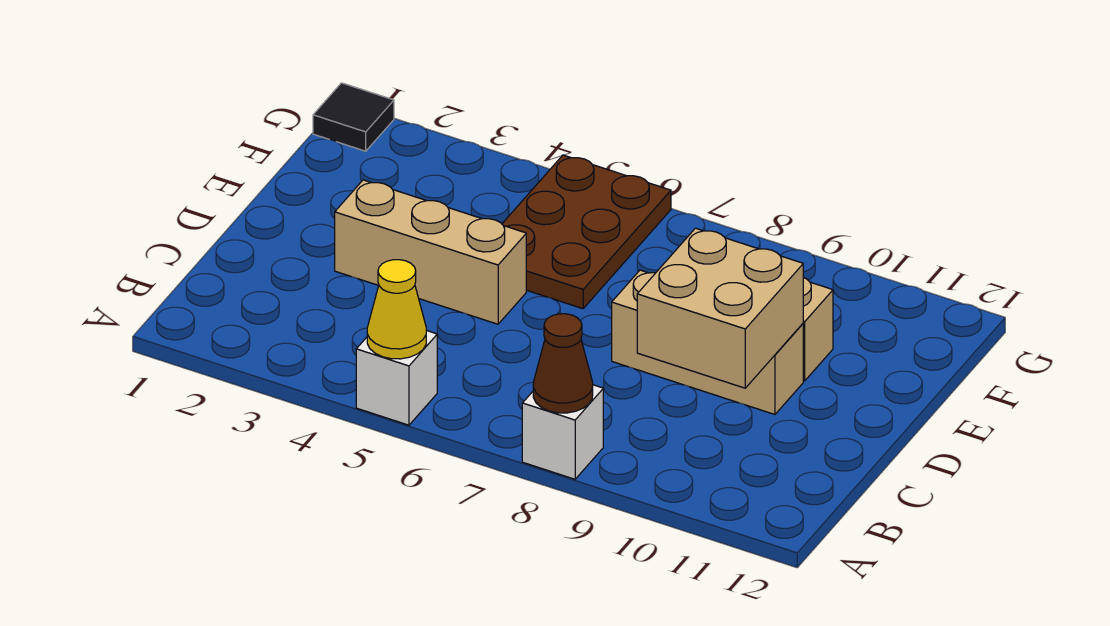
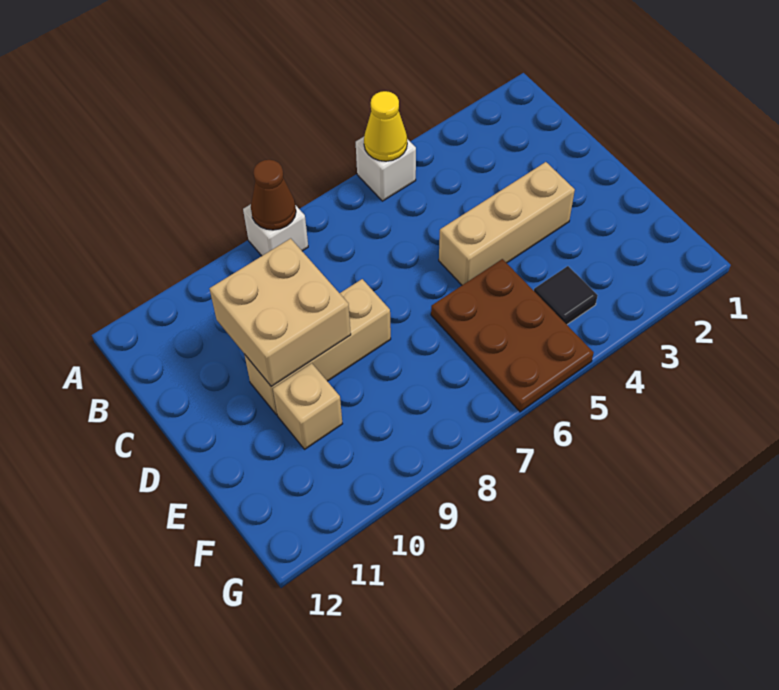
black 1x1 tile [313,83,394,151] -> black 1x1 tile moved to [534,266,598,324]

